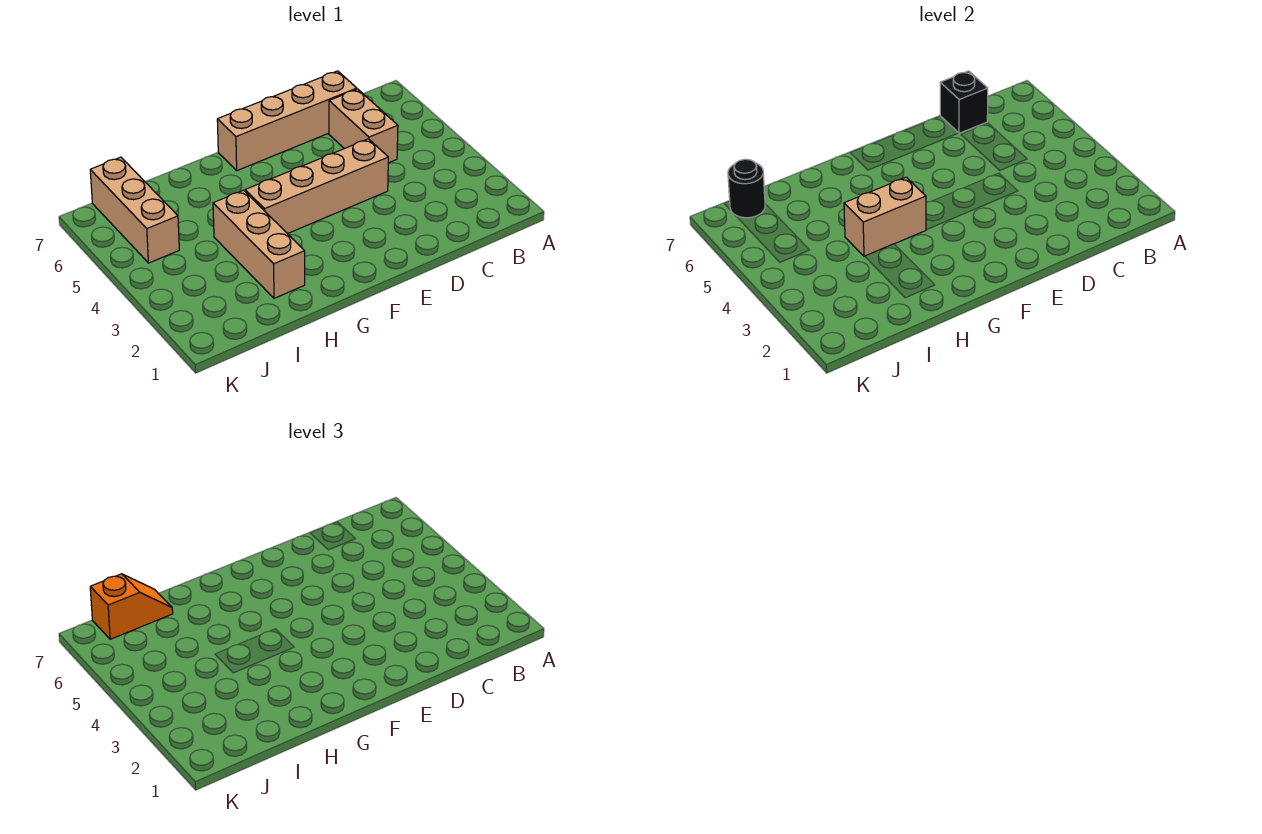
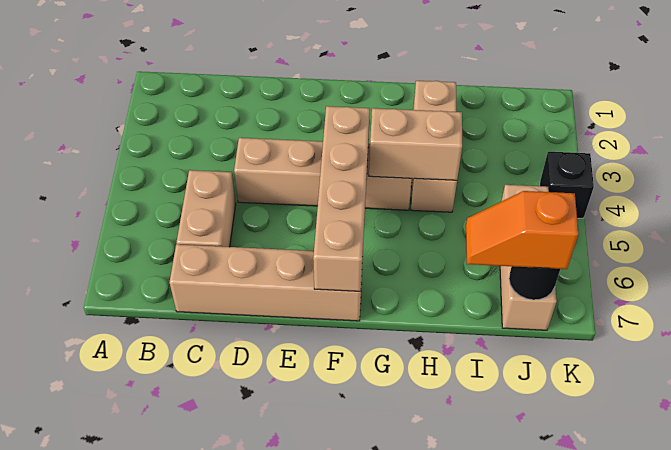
black 1x1 brick [940,71,988,133] -> black 1x1 brick moved to [540,152,594,218]
none -> tan 1x4 brick [313,106,370,291]

